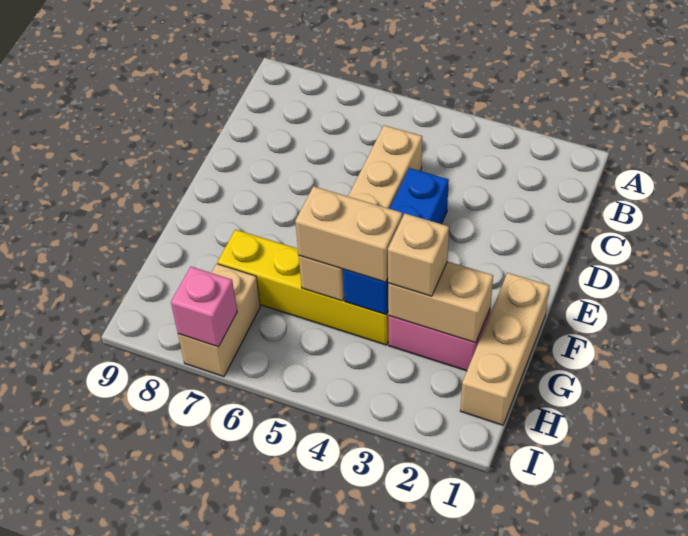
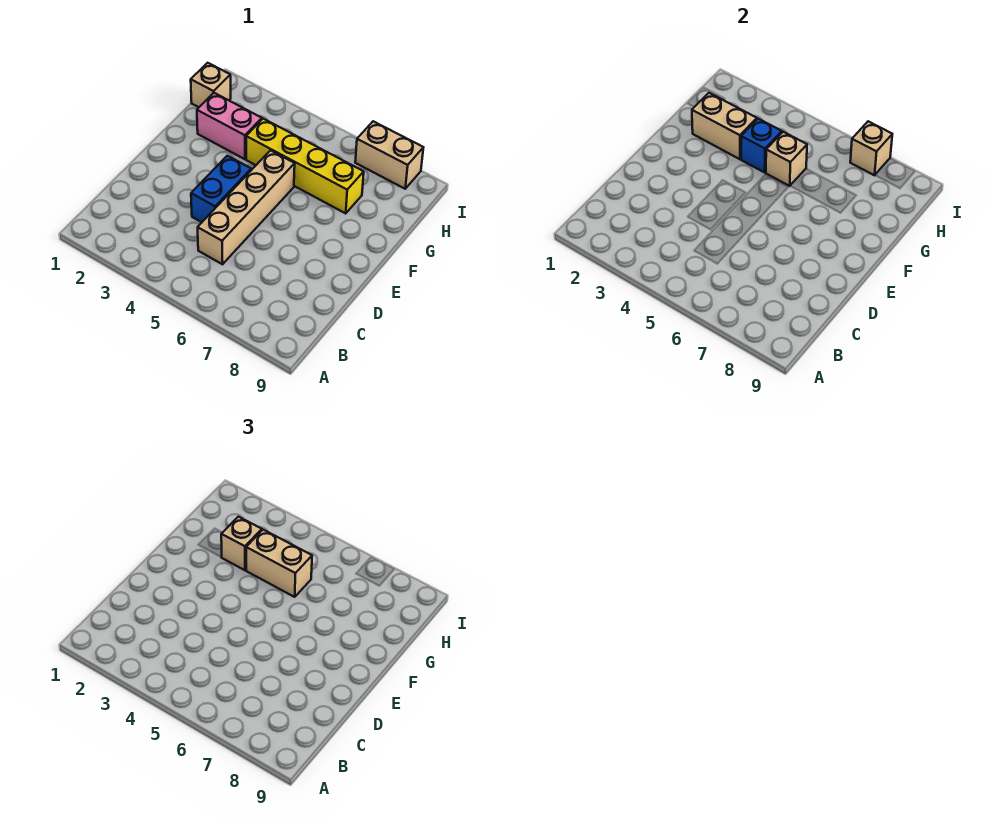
tan 1x3 brick [460,273,549,425] -> tan 1x1 brick [191,63,231,107]
tan 1x2 brick [178,264,260,377] -> tan 1x2 brick turned to [355,121,423,189]
pink 1x1 brick [171,267,237,347] -> tan 1x1 brick [850,121,892,175]

